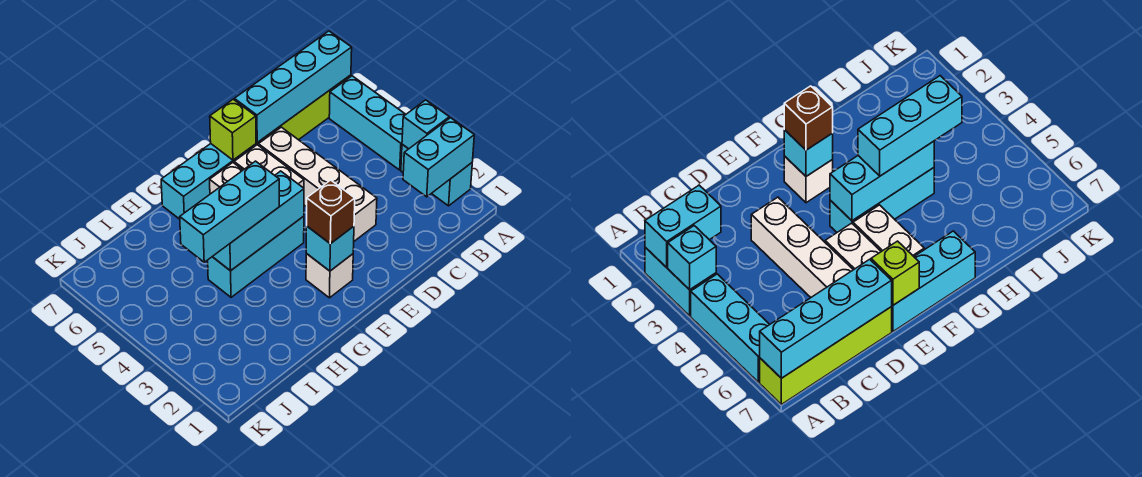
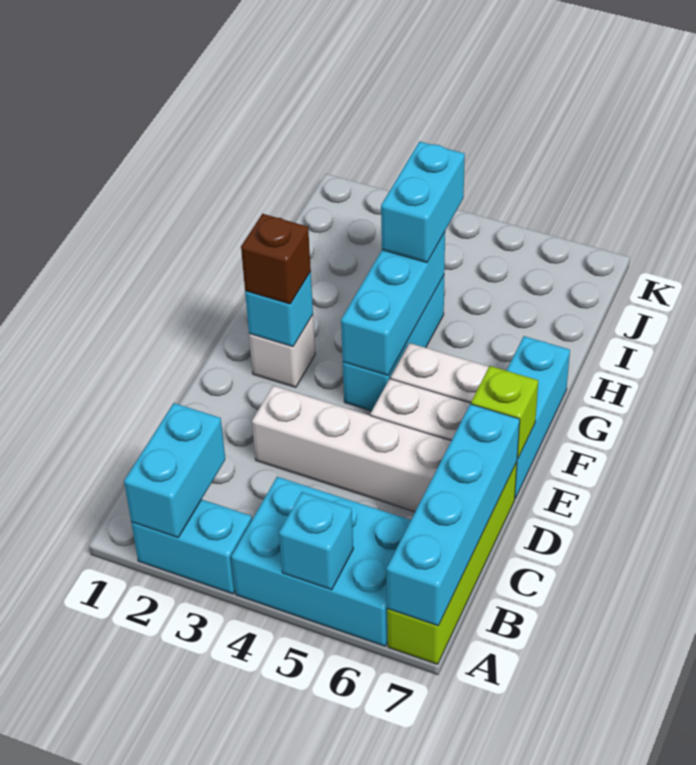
cyan 1x1 brick [402,100,449,149] -> cyan 1x1 brick moved to [279,492,353,590]
cyan 1x3 brick [329,76,406,170] -> cyan 2x3 brick [231,477,411,646]
cyan 1x3 brick [180,161,279,262] -> cyan 1x2 brick [381,142,465,262]

